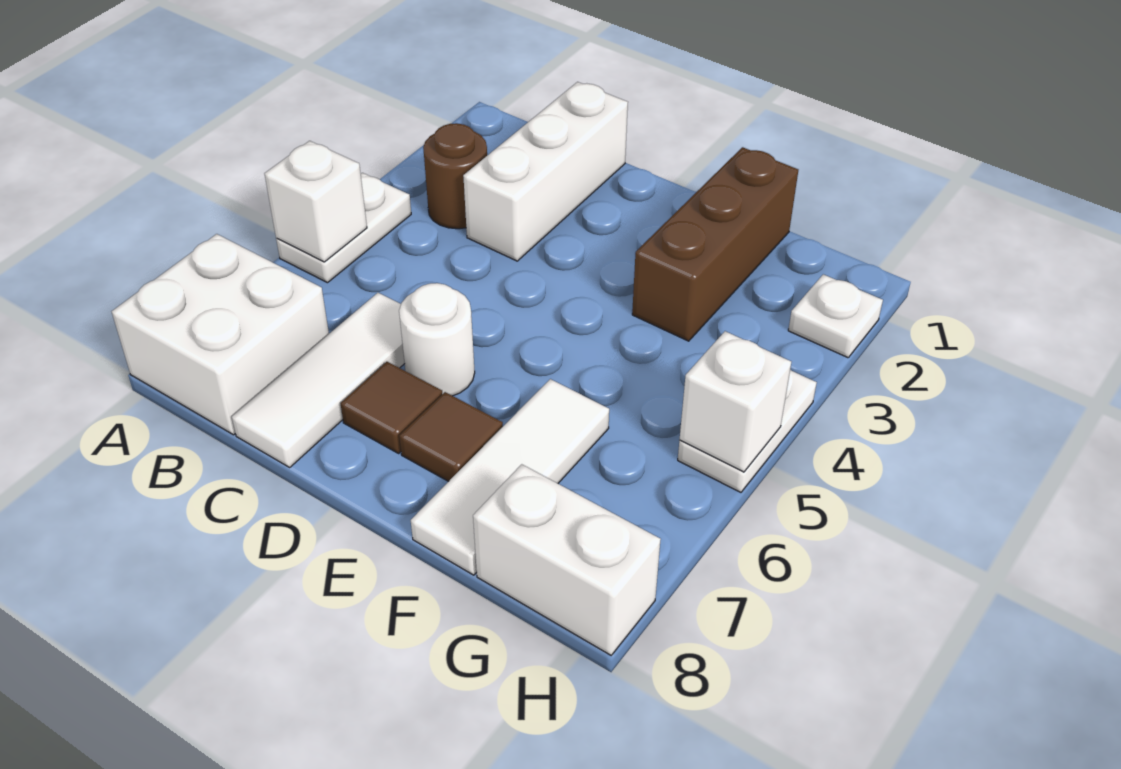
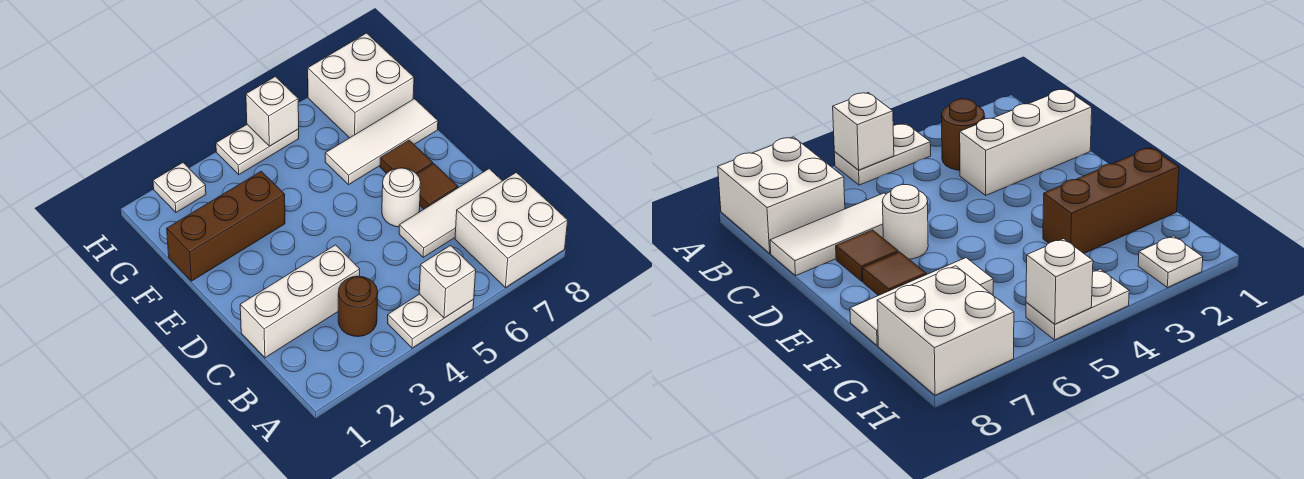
white 1x2 brick [473,464,661,655] -> white 2x2 brick [308,33,414,138]

